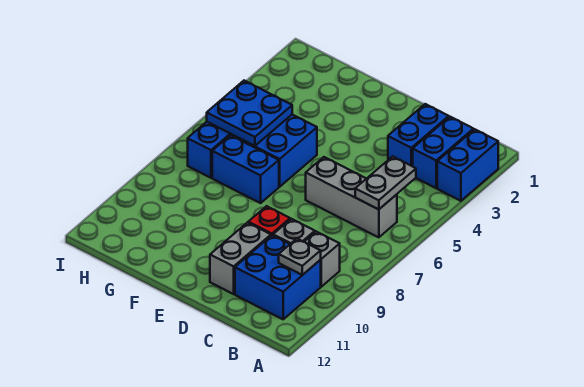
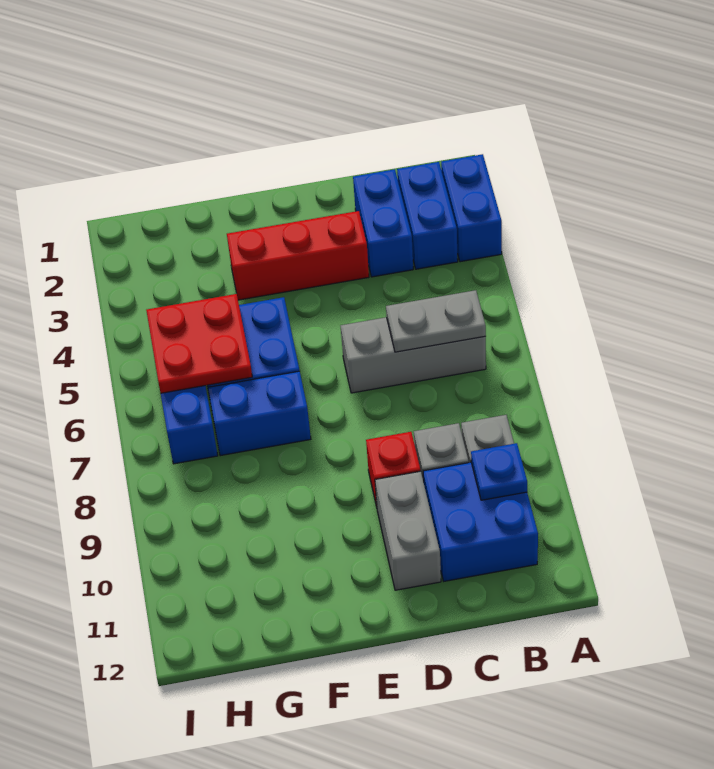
grey 1x2 plate [355,156,416,210] -> grey 1x2 plate turned to [386,290,486,352]
grey 1x1 plate [279,238,321,275] -> blue 1x1 plate [471,443,527,500]
none -> red 1x3 brick [227,211,369,300]
blue 2x2 plate [207,81,292,146] -> red 2x2 plate [146,294,252,393]

